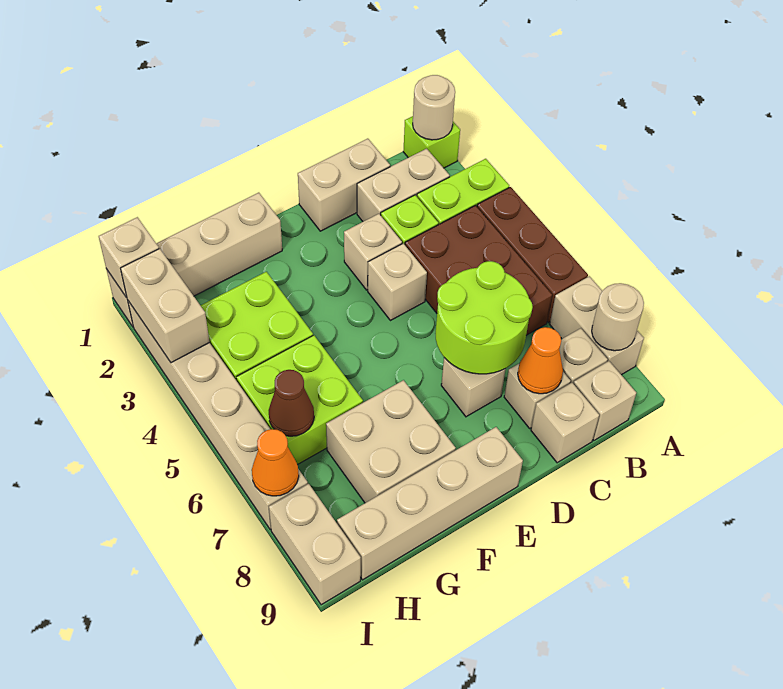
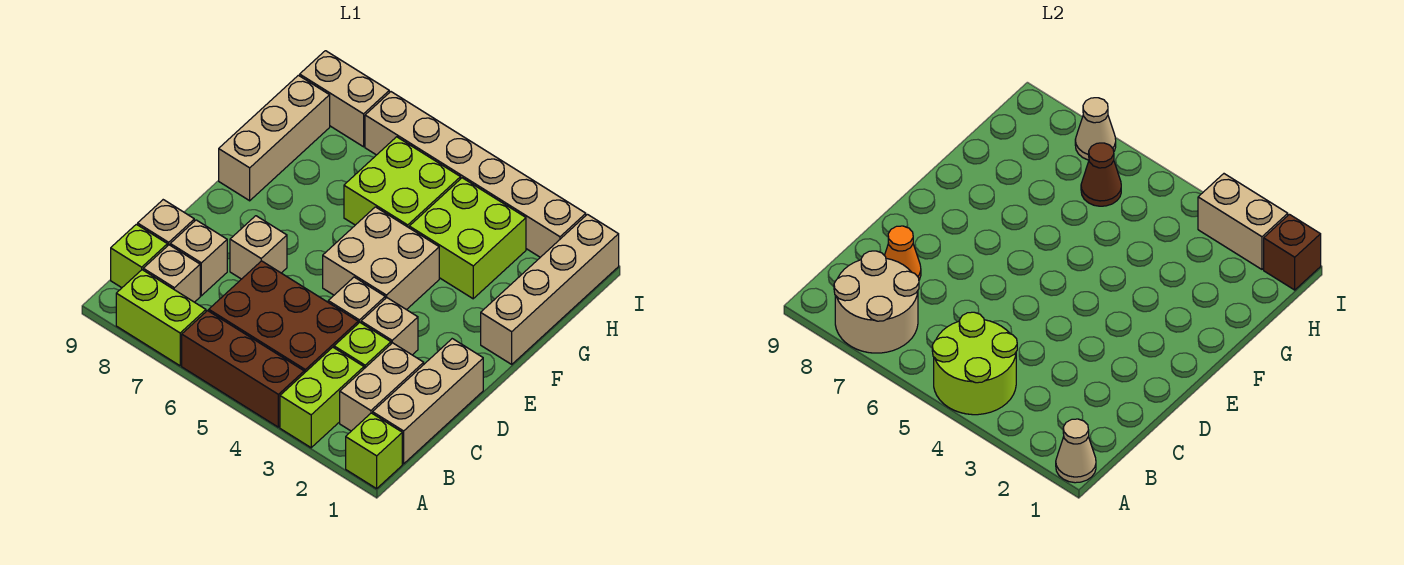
tan 1x1 round brick [413,75,455,140] -> tan 1x1 cone [1056,419,1096,483]
tan 1x2 brick [550,276,644,375] -> lime 1x2 brick [116,270,206,366]
tan 1x1 round brick [592,283,644,351] -> tan 2x2 round brick [834,251,919,353]
tan 1x1 brick [573,361,636,440] -> lime 1x1 brick [111,224,167,288]
tan 1x2 brick [298,139,390,231] -> tan 1x3 brick [373,339,483,464]
lime 2x2 round brick [435,261,533,374] -> lime 2x2 round brick moved to [932,312,1017,415]
tan 1x4 brick [337,427,523,580] -> tan 1x3 brick [219,75,330,201]
tan 2x2 brick [326,380,456,503] -> tan 2x2 brick moved to [323,207,439,310]
tan 1x1 brick [99,217,159,298] -> brown 1x1 brick [1264,214,1321,290]
orange 1x1 cone [252,429,299,496] -> tan 1x1 cone [1075,98,1116,160]

